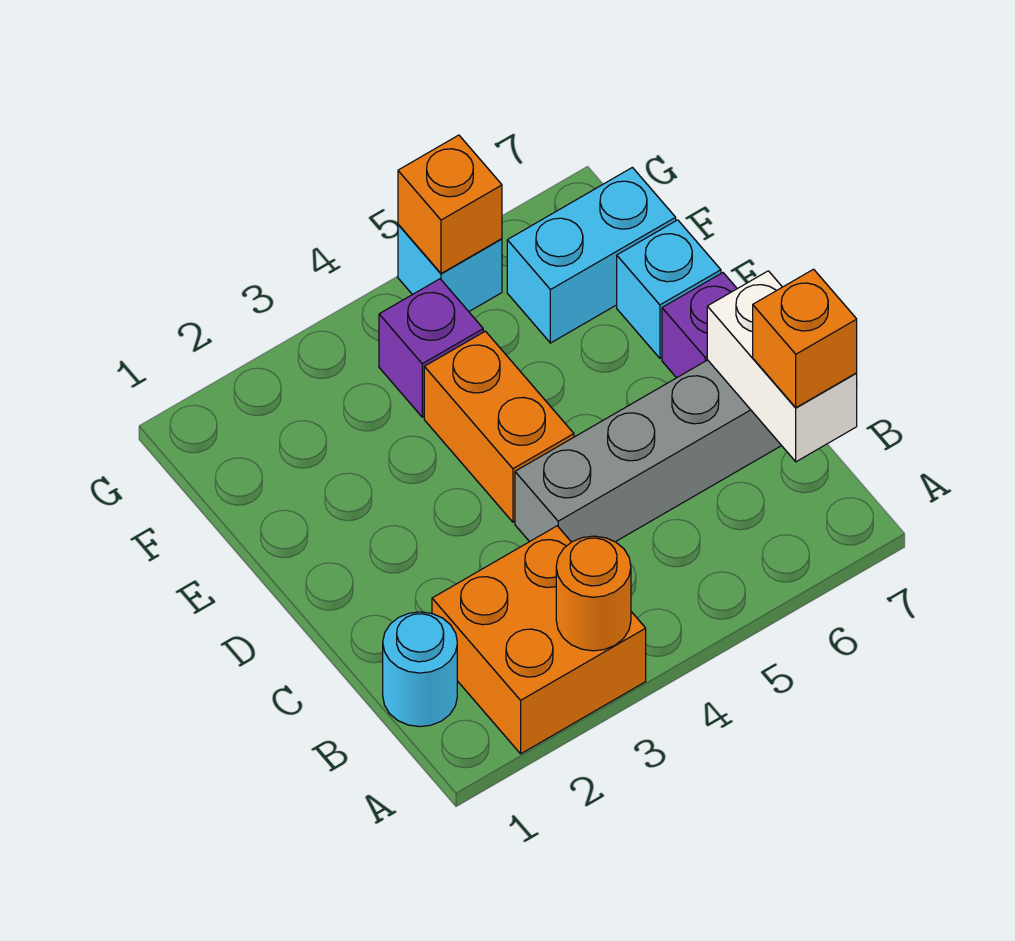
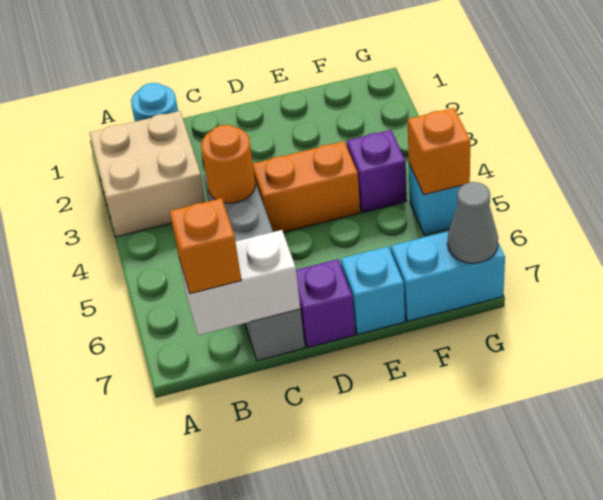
orange 2x2 brick [432,526,646,754] -> tan 2x2 brick [89,111,205,237]
orange 1x1 round brick [556,536,631,651] -> orange 1x1 round brick moved to [201,125,256,203]
cyan 1x2 brick [507,167,676,343] -> cyan 1x2 brick turned to [391,231,505,321]
none -> grey 1x1 cone [447,182,498,263]

